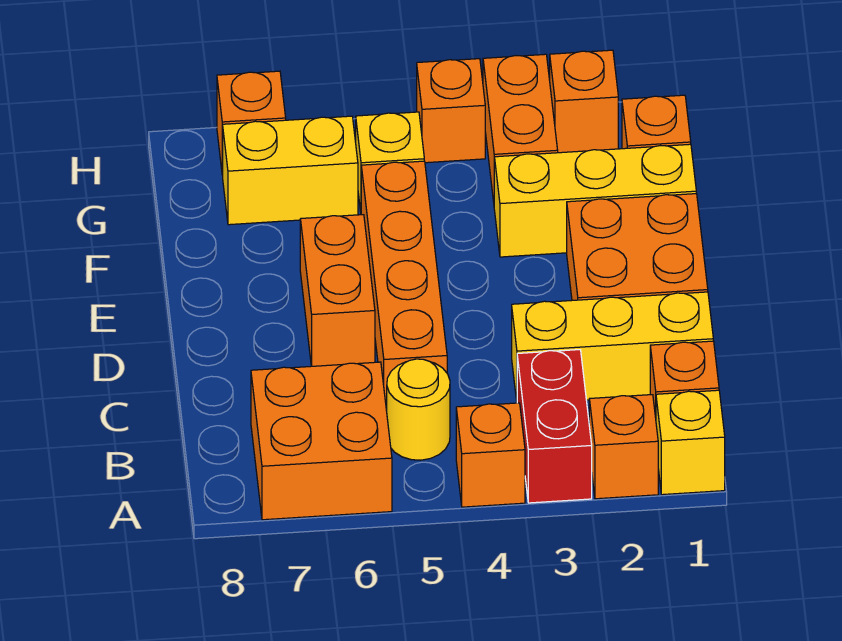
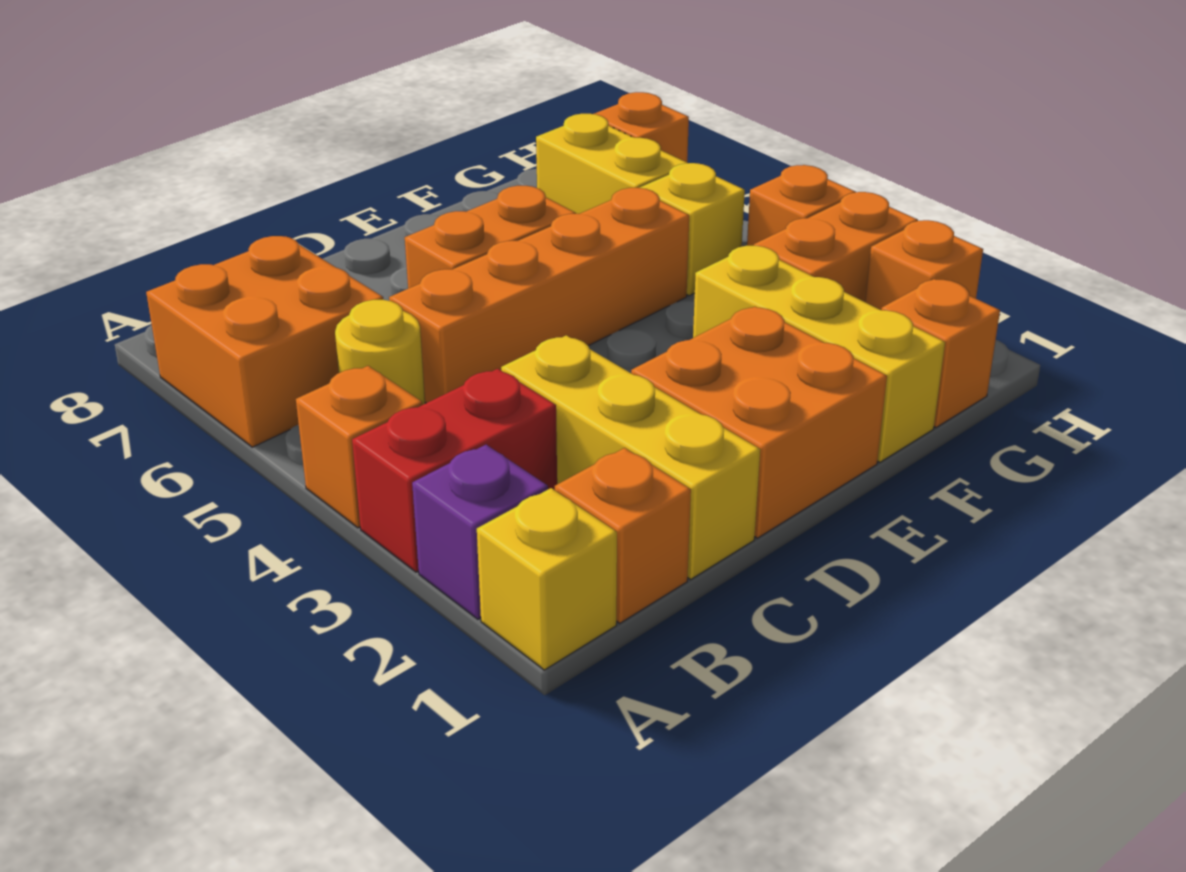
orange 1x1 brick [589,395,658,499] -> purple 1x1 brick [412,445,548,619]

